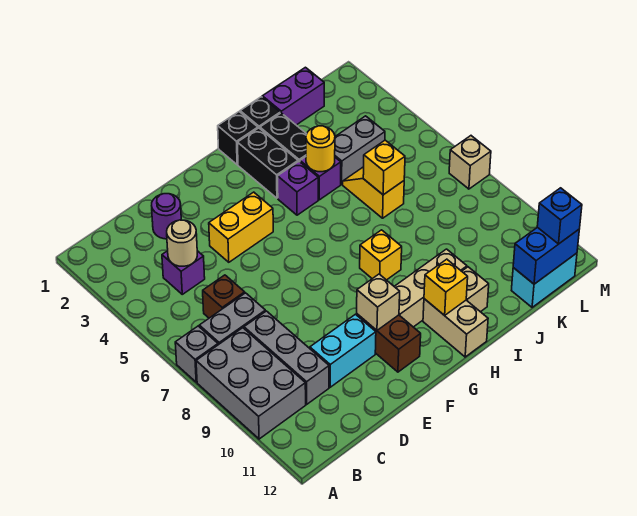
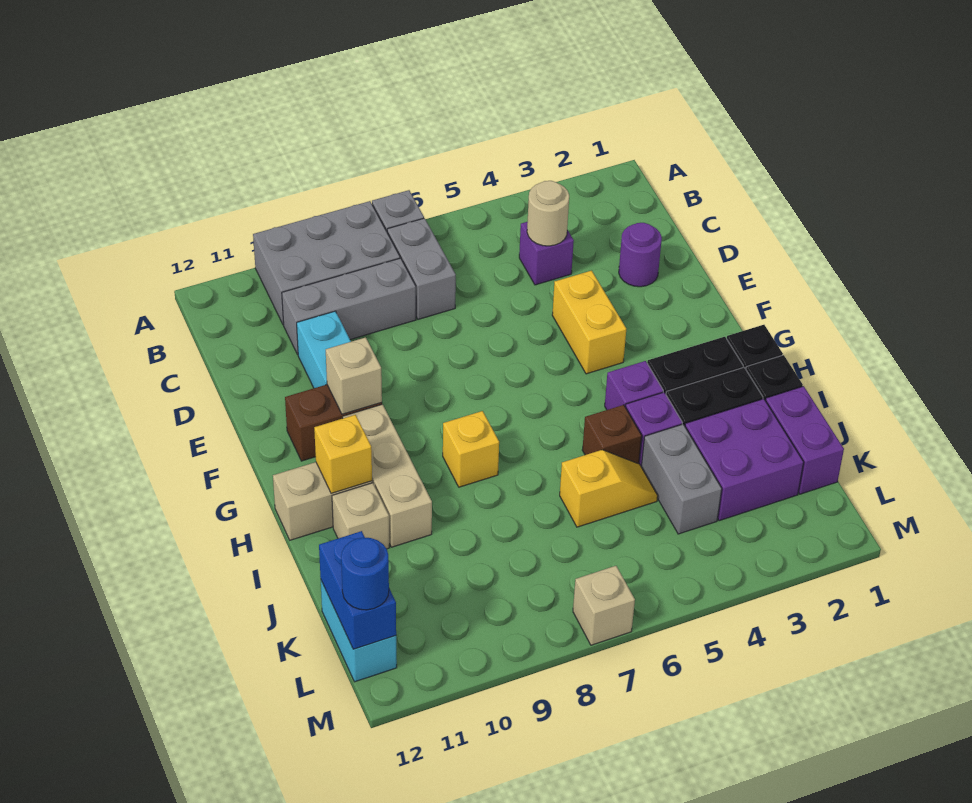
brown 1x1 brick [203,275,245,318] -> brown 1x1 brick moved to [582,405,642,464]
yellow 1x1 round brick [306,126,335,172] -> none
none -> purple 2x2 brick [685,399,804,521]
yellow 1x1 brick [363,140,405,195] -> none
blue 1x1 brick [537,188,582,244] -> blue 1x1 round brick [341,537,389,610]

